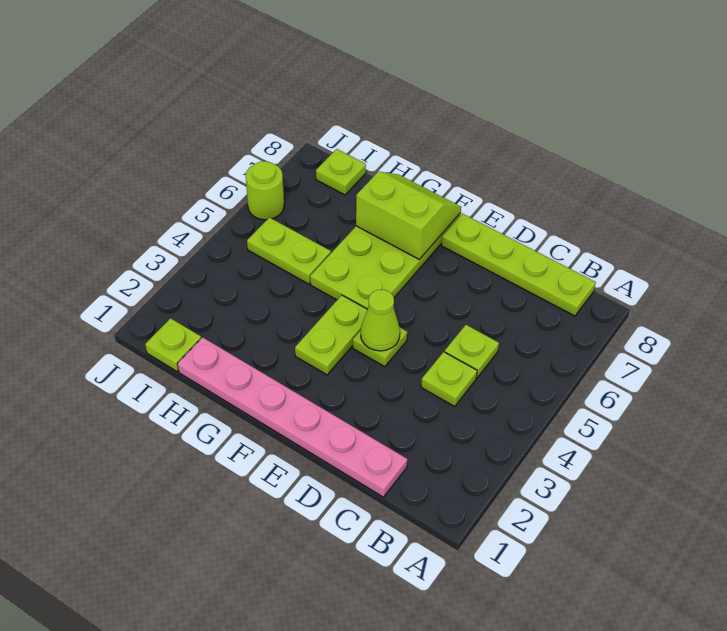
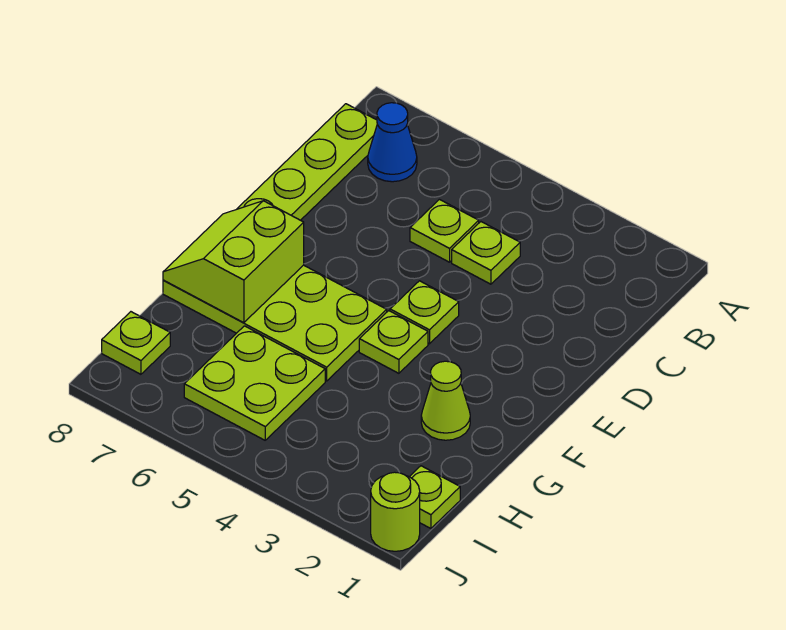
none -> blue 1x1 cone [368,103,417,182]
pink 1x6 plate [178,337,407,497] -> none
lime 1x1 cone [361,290,400,351] -> lime 1x1 cone moved to [421,361,470,440]
lime 1x2 plate [295,295,367,375] -> lime 1x1 plate [359,311,428,373]
lime 1x2 plate [247,218,331,284] -> lime 2x2 plate [184,326,325,440]
lime 1x1 round brick [246,161,284,220] -> lime 1x1 round brick moved to [371,472,420,551]

